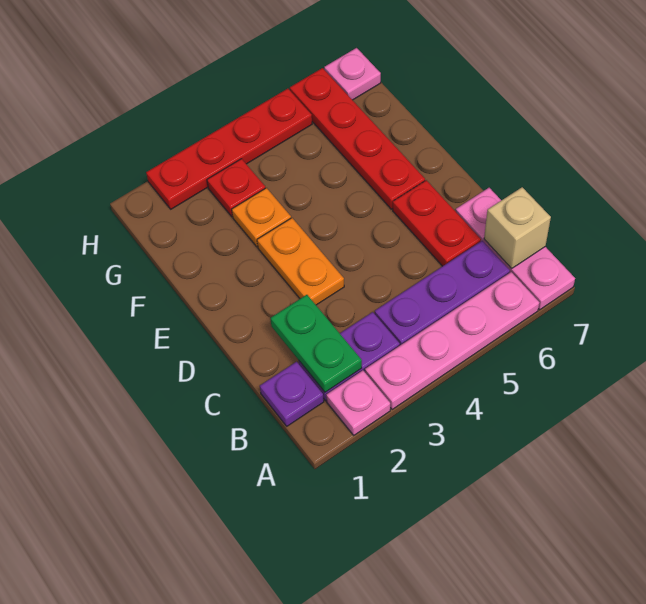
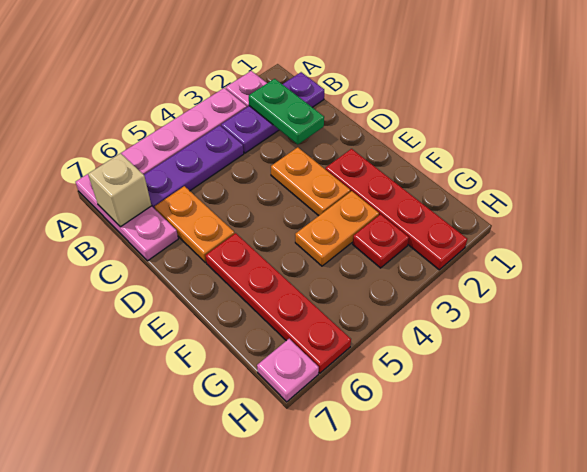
red 1x2 plate [393,180,481,266] -> orange 1x2 plate [155,186,235,263]
orange 1x1 plate [232,188,291,247] -> orange 1x2 plate [295,191,379,266]
red 1x4 plate [146,89,312,209] -> red 1x4 plate turned to [325,149,467,270]

